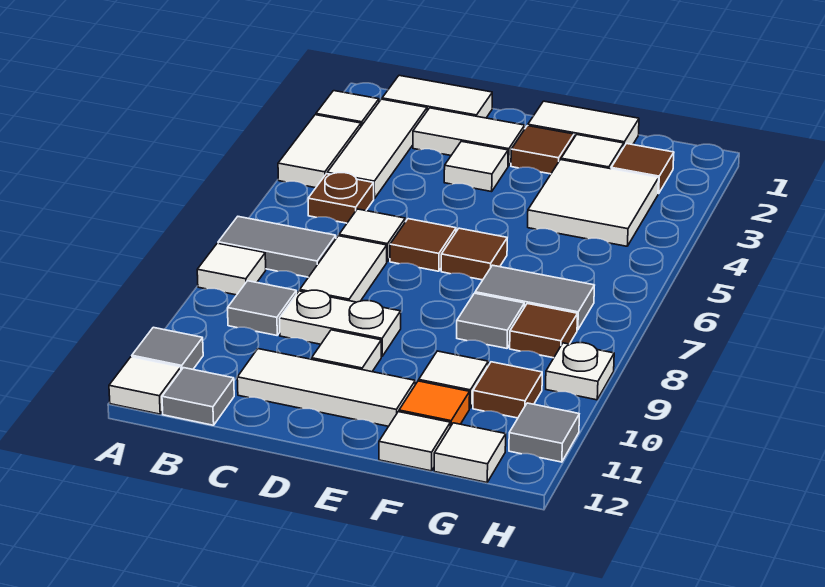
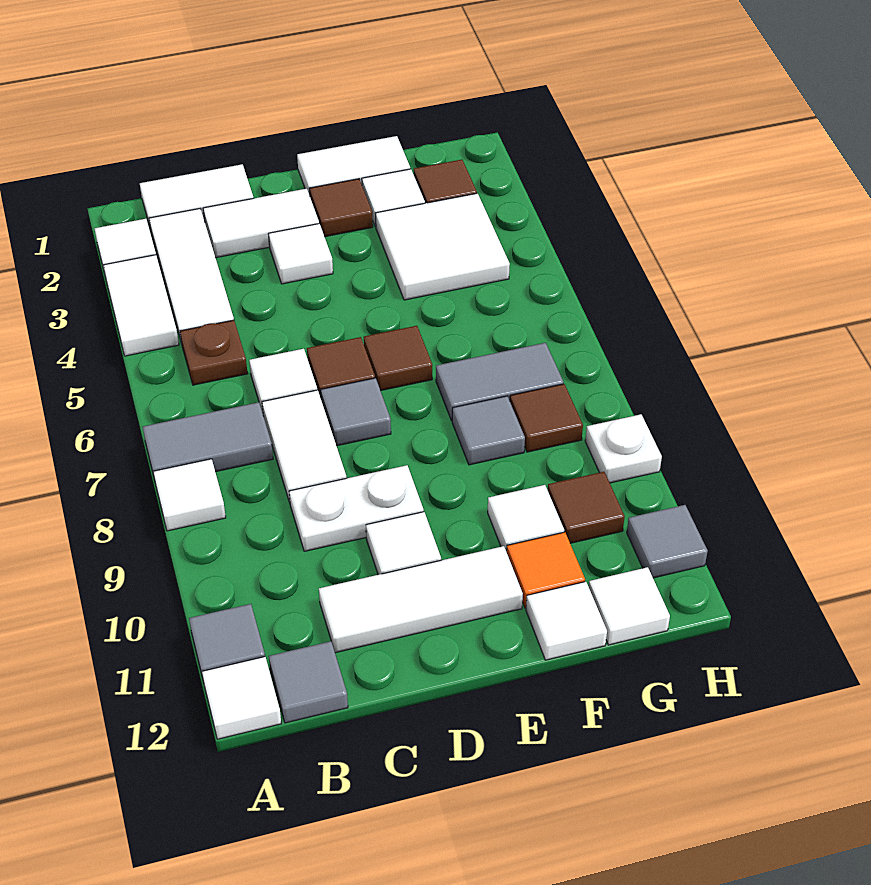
grey 1x1 tile [228,281,296,335] -> grey 1x1 tile moved to [321,378,391,446]

